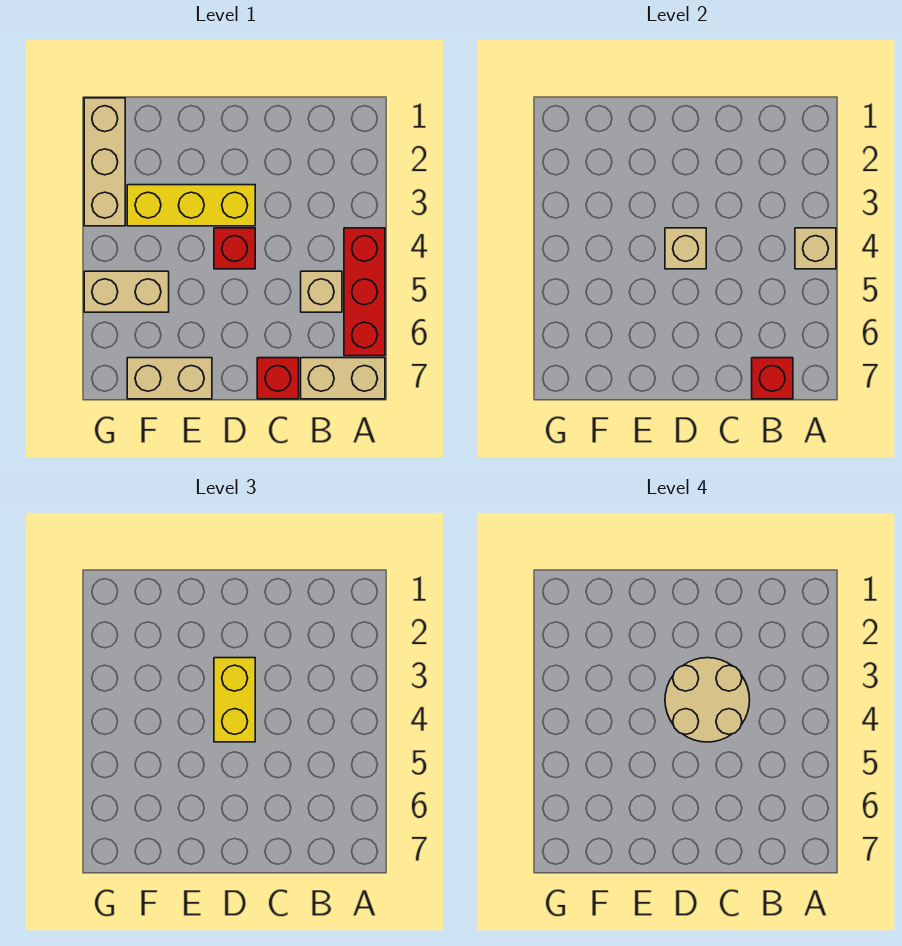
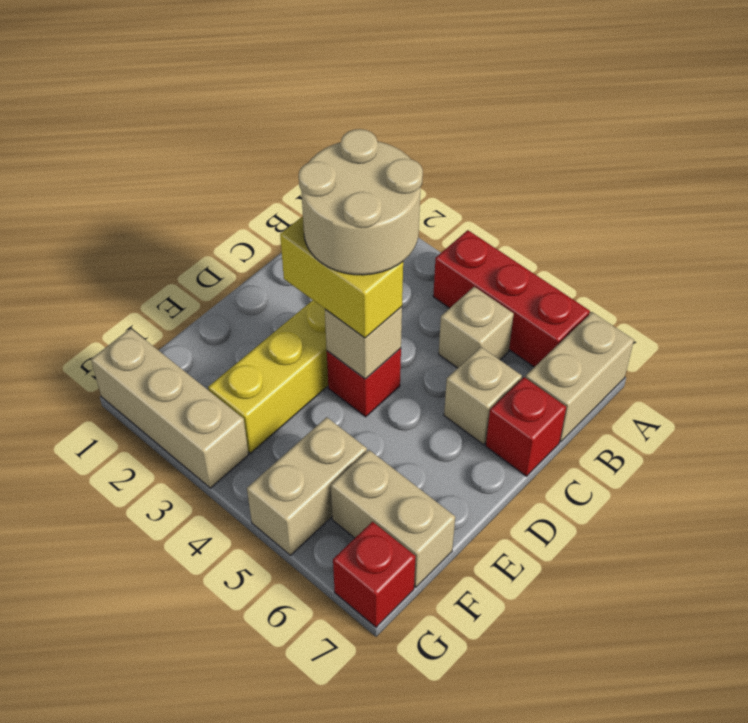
tan 1x1 brick [795,228,836,269] -> tan 1x1 brick moved to [444,347,522,445]
red 1x1 brick [752,358,793,399] -> red 1x1 brick moved to [333,522,416,627]
tan 1x2 brick [127,358,212,399] -> tan 1x2 brick turned to [331,450,455,587]

